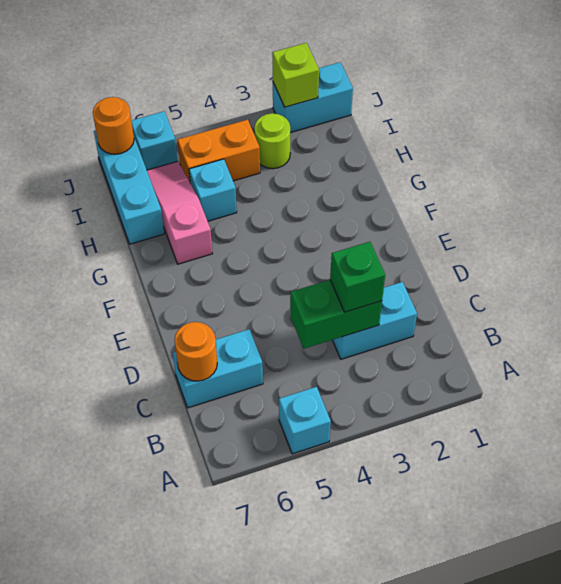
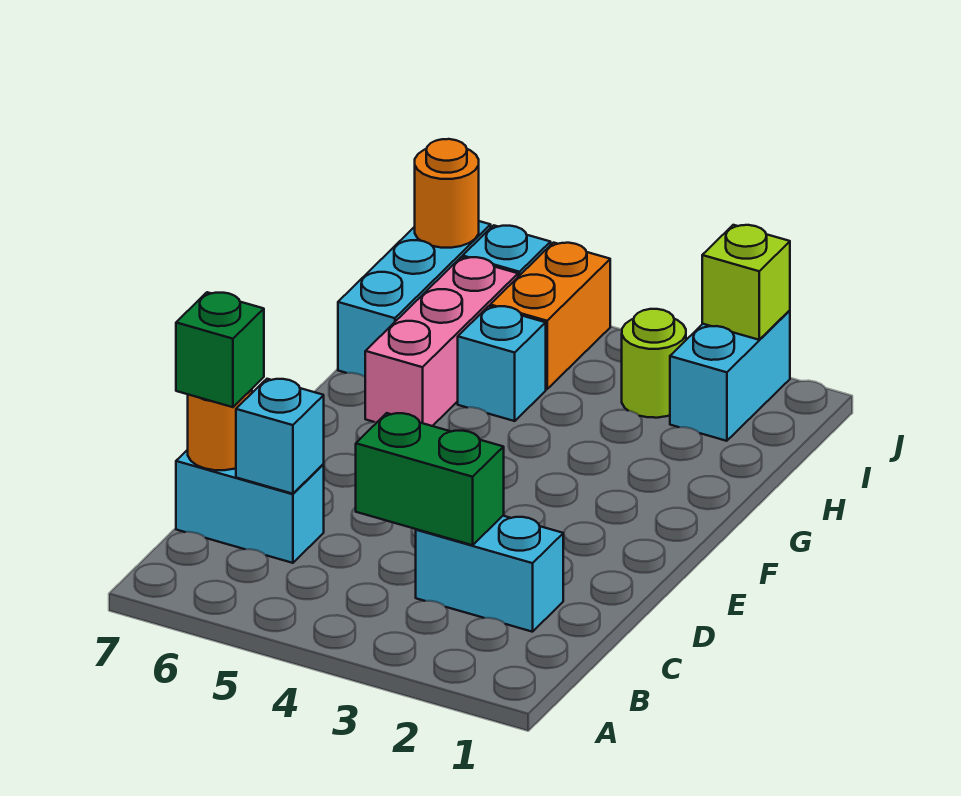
cyan 1x1 brick [279,387,331,454] -> cyan 1x1 brick moved to [236,379,324,494]
green 1x1 brick [330,242,385,312] -> green 1x1 brick moved to [176,292,264,407]
pink 1x3 slope [147,161,212,264] -> pink 1x3 brick [365,257,518,426]
orange 1x2 brick [178,120,260,182] -> orange 1x2 brick turned to [490,243,610,389]
cyan 1x2 brick [273,62,353,133] -> cyan 1x2 brick turned to [670,310,790,441]

